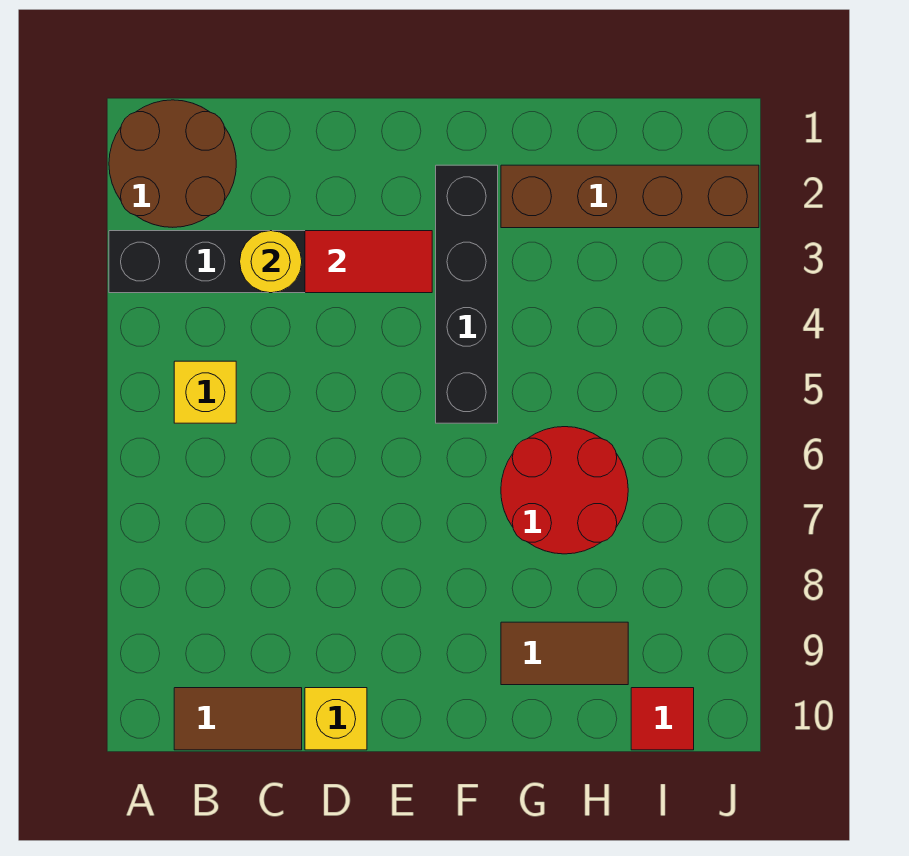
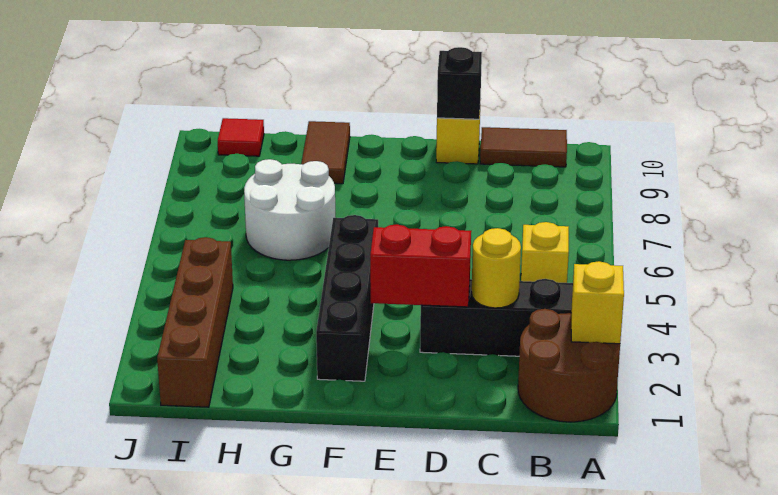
none -> yellow 1x1 brick [571,261,624,344]
red 1x2 tile [305,231,432,293] -> red 1x2 brick [370,224,471,307]
none -> black 1x1 brick [437,47,482,119]
brown 1x4 brick [501,165,759,228] -> brown 1x4 brick turned to [157,237,233,407]
red 2x2 round brick [501,427,628,554] -> white 2x2 round brick [244,159,336,260]
brown 1x2 tile [501,622,628,685] -> brown 1x2 tile turned to [301,121,350,184]

